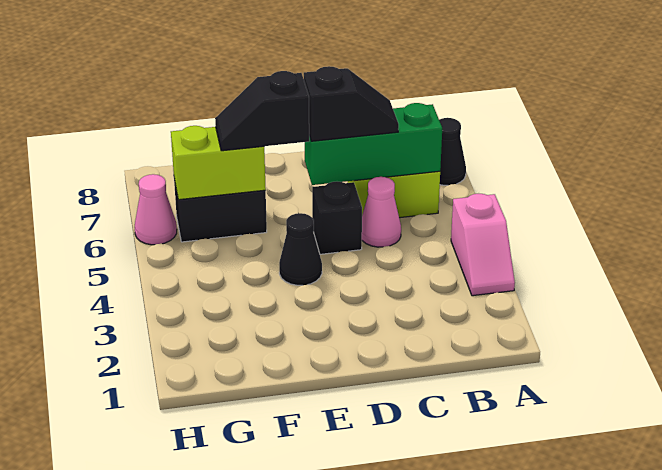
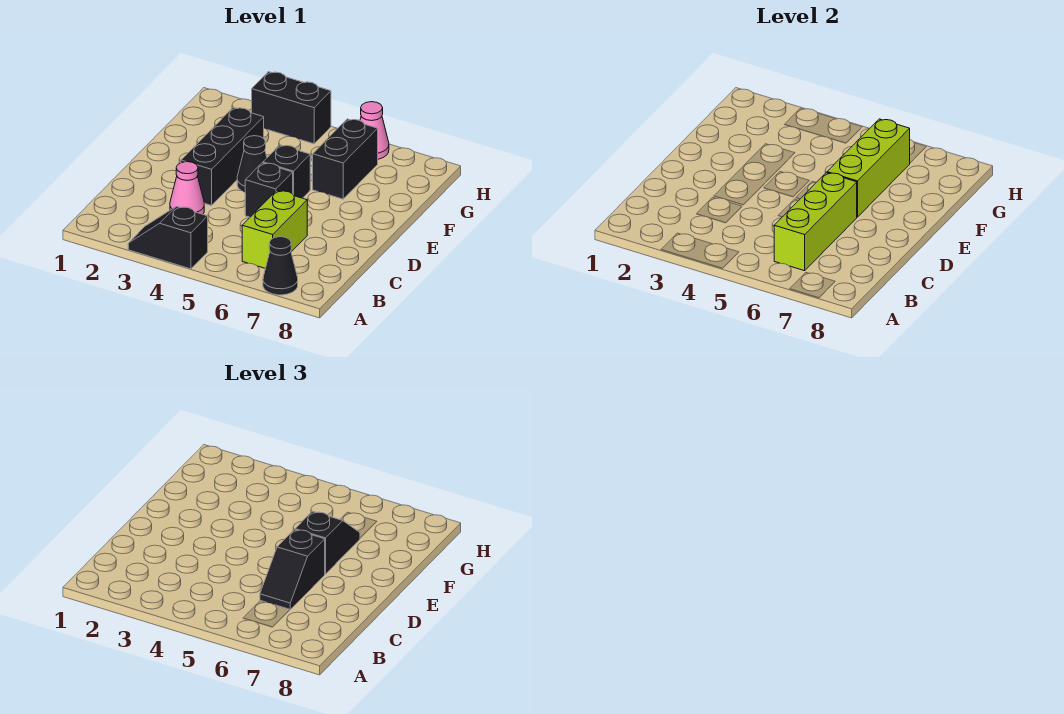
pink 1x2 slope [451,194,515,296] -> black 1x2 slope [128,206,208,269]
green 1x3 brick [305,103,442,185] -> lime 1x3 brick [774,173,857,271]
pink 1x1 cone [362,177,401,247] -> pink 1x1 cone moved to [170,162,204,214]
none -> black 1x3 brick [181,107,264,205]
none -> black 1x1 brick [263,145,310,198]
lime 1x2 brick [171,126,266,200] -> lime 1x3 brick [827,119,910,217]
none -> black 1x2 brick [252,72,331,144]

